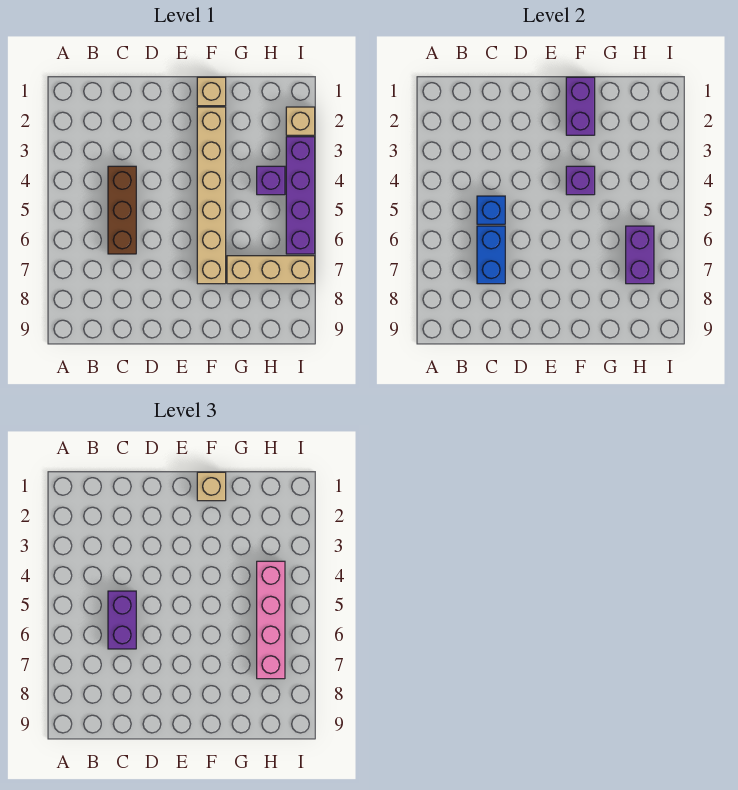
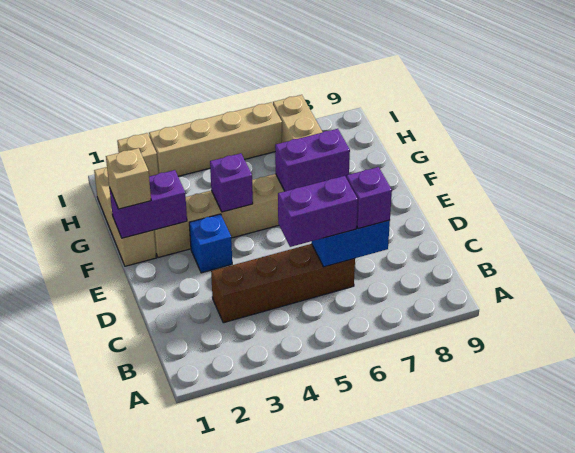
brown 1x3 brick [108,166,136,254] -> brown 1x4 brick [211,244,355,323]
blue 1x1 brick [477,196,505,224] -> blue 1x1 brick moved to [189,214,232,273]
tan 1x1 brick [197,77,226,106] -> tan 1x3 brick [94,167,156,266]
purple 1x1 brick [257,166,285,195] -> purple 1x1 brick moved to [346,167,392,229]
pink 1x4 brick [257,561,285,679] -> none
purple 1x2 brick [626,226,654,284] -> purple 1x2 brick moved to [275,129,350,191]
purple 1x4 brick [286,137,315,254] -> tan 1x4 brick [149,102,282,176]

